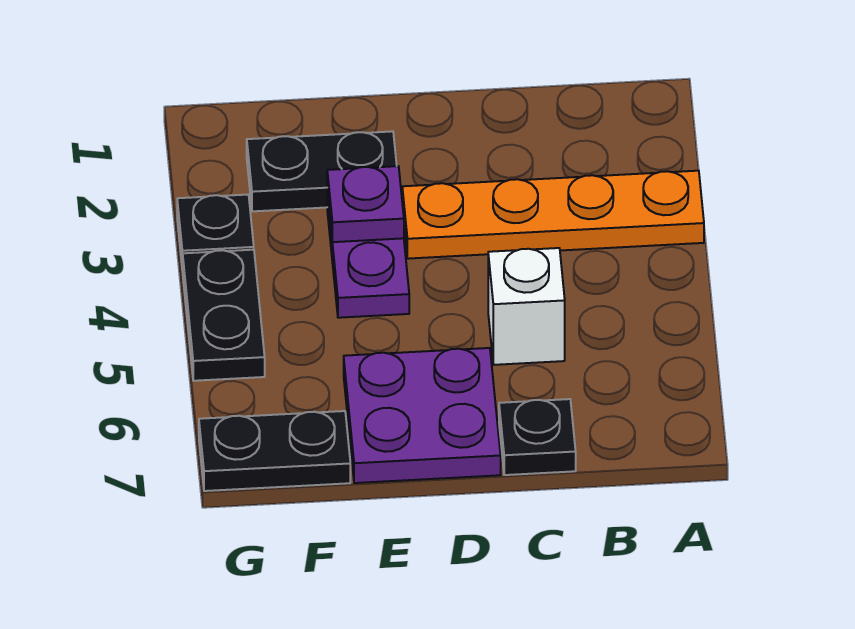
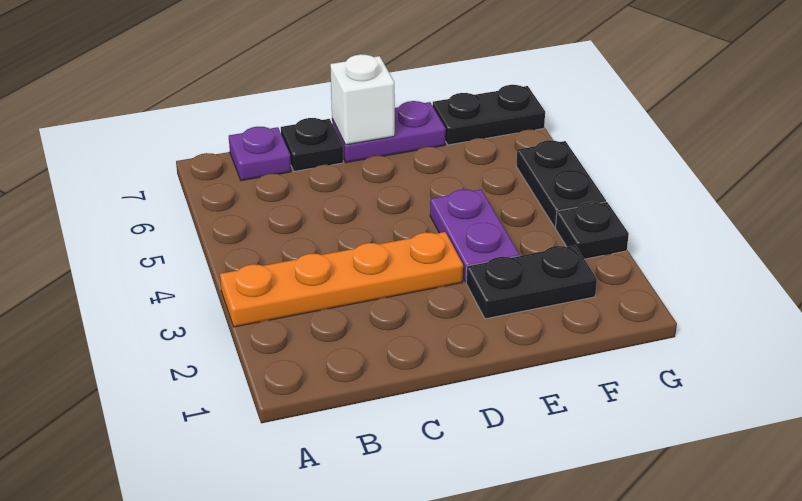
white 1x1 brick [488,248,565,365] -> white 1x1 brick moved to [330,54,395,145]
purple 2x2 plate [344,348,501,483] -> purple 1x2 plate [332,101,446,162]
purple 1x1 plate [327,166,404,242] -> purple 1x1 plate moved to [229,127,291,181]

